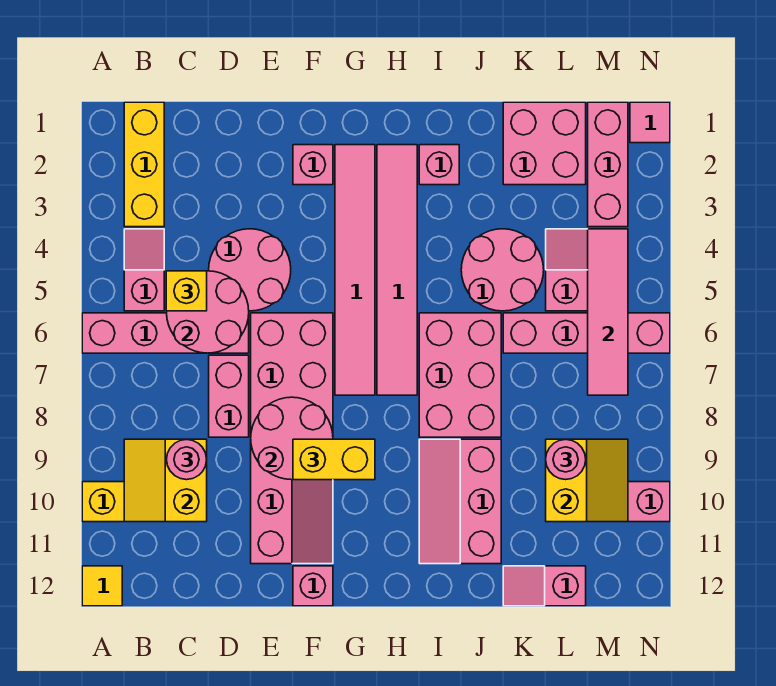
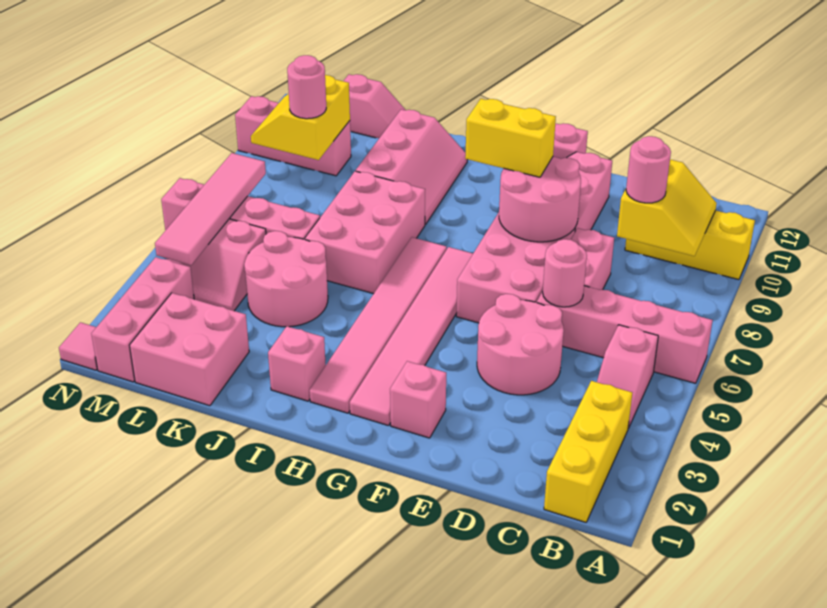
yellow 1x1 tile [82,566,122,606] -> none
pink 2x2 round brick [167,271,249,353] -> pink 1x1 round brick [543,239,587,307]
yellow 1x1 brick [166,271,207,311] -> none

